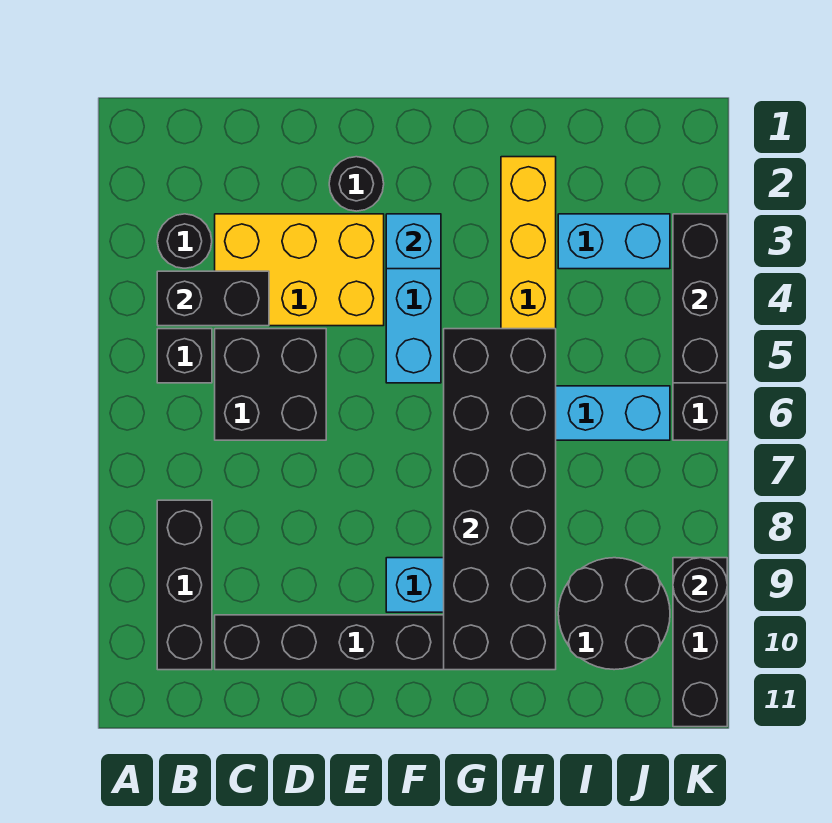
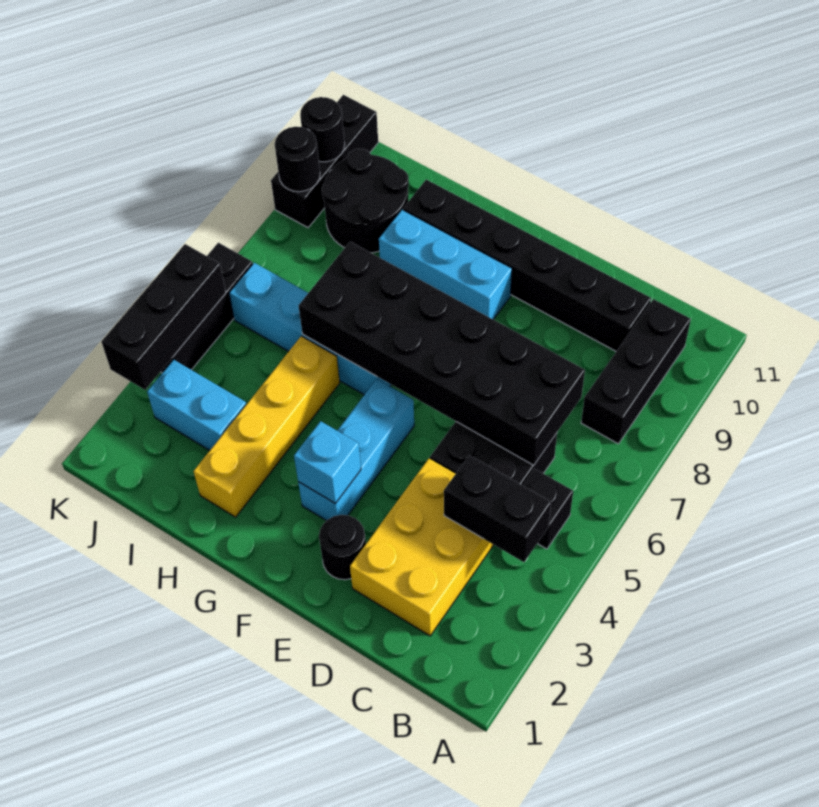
black 1x1 round brick [157,214,212,268] -> black 1x1 round brick moved to [300,97,345,162]
yellow 2x3 brick [215,214,384,326] -> yellow 2x3 brick turned to [350,459,493,636]
black 2x6 brick [444,329,556,670] -> black 2x6 brick turned to [299,242,585,465]

